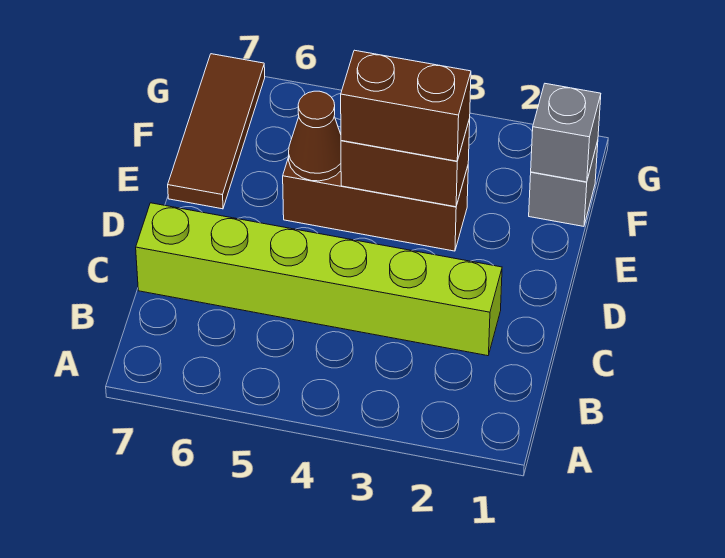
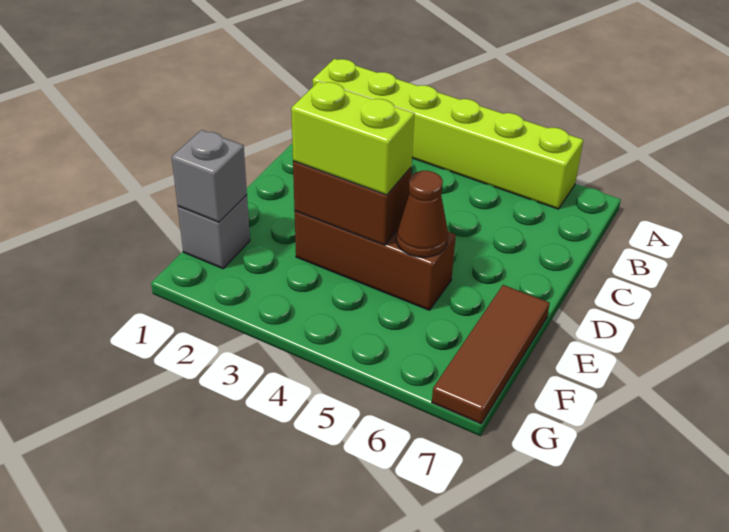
lime 1x6 brick [136,203,502,356] -> lime 1x6 brick moved to [312,59,583,209]
brown 1x2 brick [341,50,471,161] -> lime 1x2 brick [291,81,415,195]

